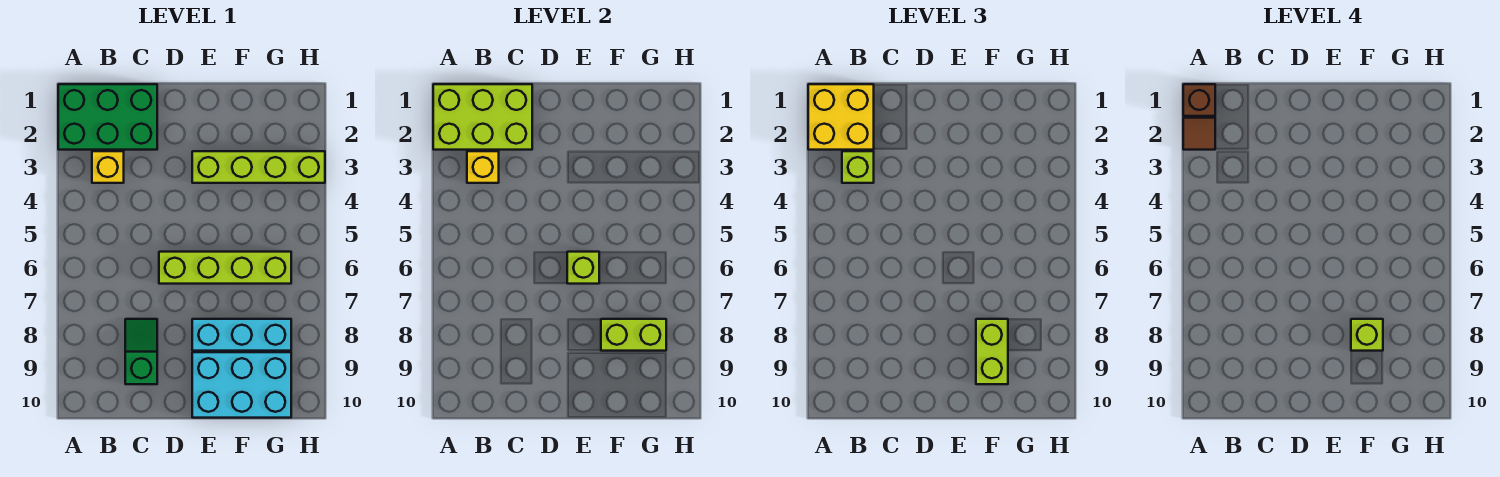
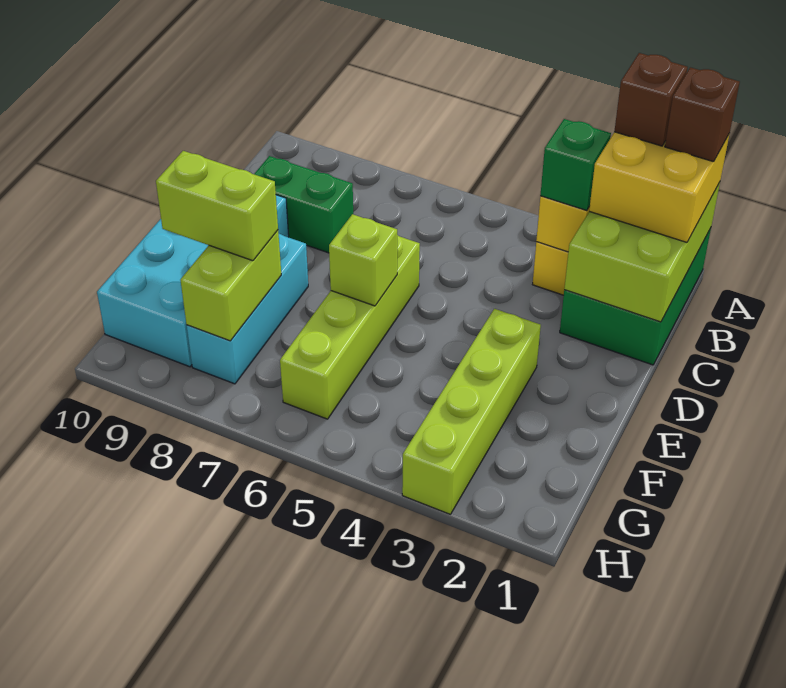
brown 1x1 tile [1183,118,1215,150] -> brown 1x1 brick [614,53,687,146]
lime 1x1 brick [842,151,874,183] -> green 1x1 brick [540,119,611,210]
green 1x2 slope [125,319,157,384] -> green 1x2 brick [254,156,353,253]
cyan 2x3 brick [192,352,291,418] -> cyan 2x4 brick [97,195,289,367]
lime 1x1 brick [1351,319,1383,351] -> none

